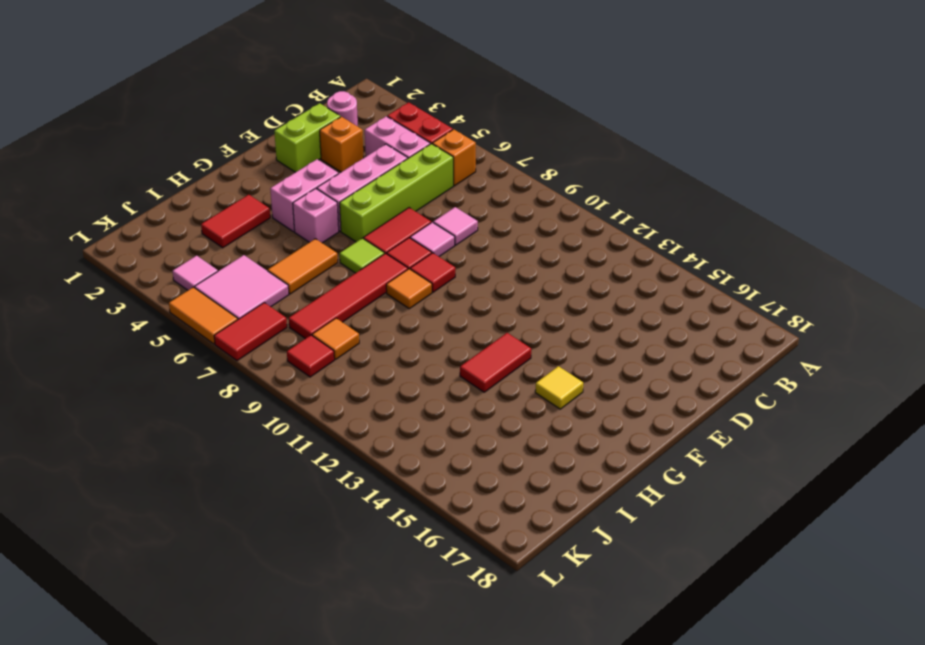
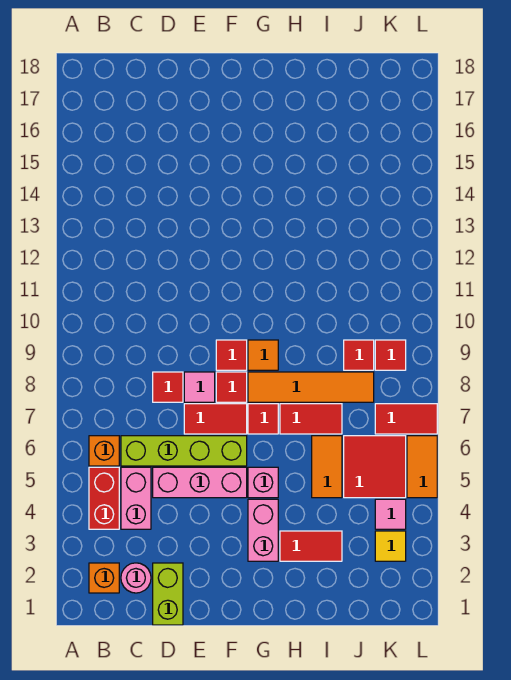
lime 1x2 brick [274,103,340,172] -> lime 1x2 brick turned to [153,563,183,625]
orange 1x1 brick [320,117,364,172] -> orange 1x1 brick moved to [89,563,119,593]
pink 1x1 tile [433,207,478,245] -> red 1x1 tile [153,372,183,402]
pink 1x2 brick [270,159,338,232] -> pink 1x2 brick turned to [248,499,278,561]
lime 1x1 tile [340,238,384,273] -> red 1x1 tile [248,404,278,434]
red 1x4 tile [289,253,408,339] -> orange 1x4 tile [248,372,374,402]
red 1x2 tile [460,333,531,392] -> red 1x2 tile moved to [280,404,342,434]
yellow 1x1 tile [535,366,583,409] -> yellow 1x1 tile moved to [375,531,406,561]
orange 1x2 tile [268,239,338,294] -> orange 1x2 tile turned to [312,436,342,498]
pink 2x2 tile [195,255,289,319] -> red 2x2 tile [344,436,406,498]
orange 1x1 tile [312,318,359,359] -> red 1x1 tile [344,340,374,370]

